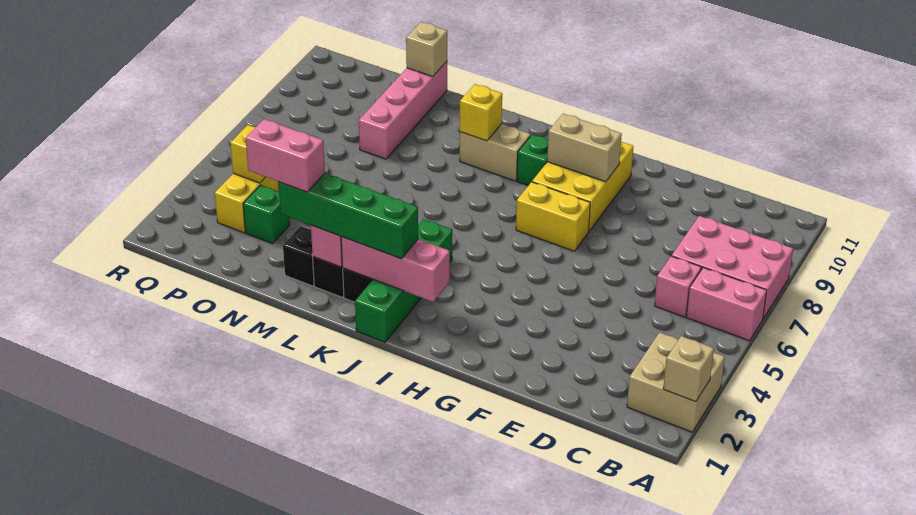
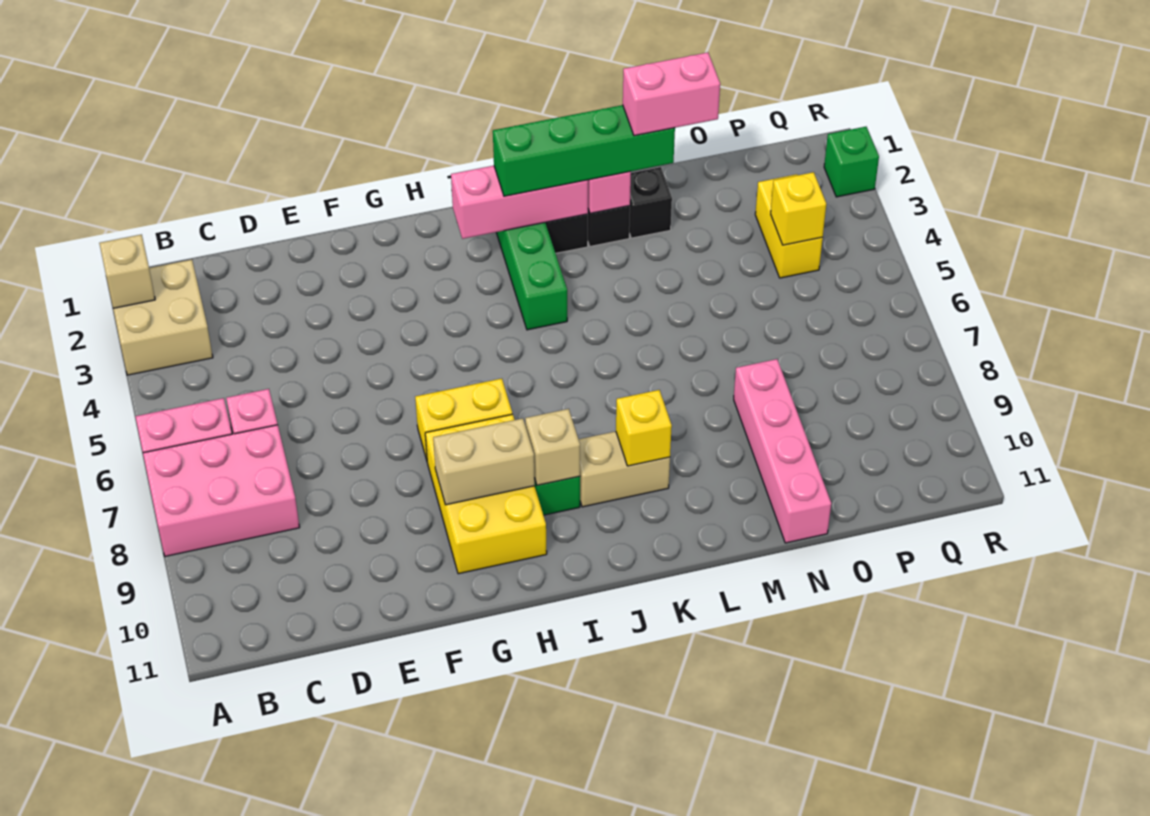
tan 1x1 brick [406,22,447,76] -> tan 1x1 brick moved to [525,409,580,485]
green 1x1 brick [243,185,290,244] -> green 1x1 brick moved to [824,127,879,197]

